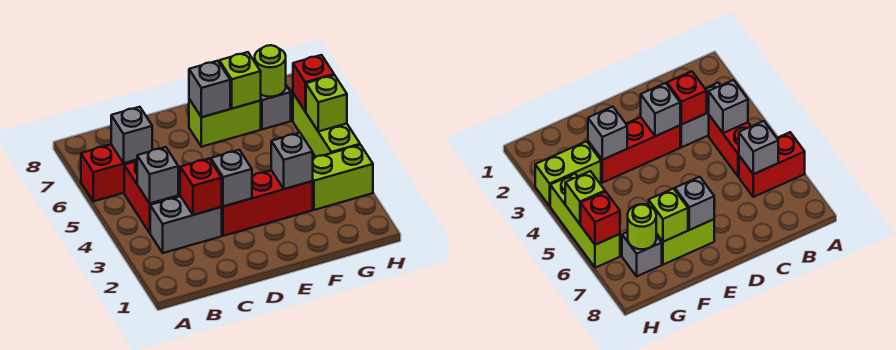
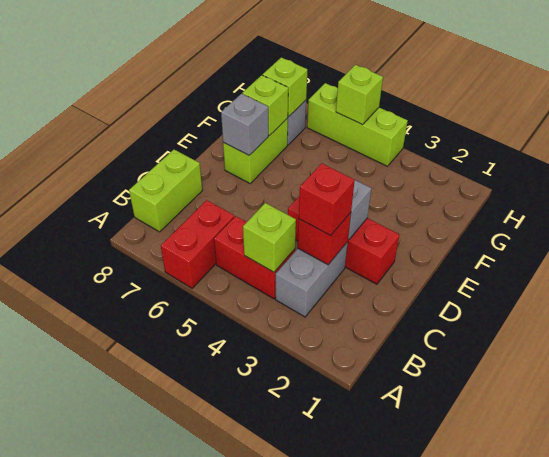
grey 1x1 brick [137,147,178,203] -> lime 1x1 brick [243,203,296,272]
grey 1x1 brick [111,107,152,163] -> none
red 1x3 brick [222,170,313,236] -> red 1x3 brick turned to [288,196,400,284]
grey 1x1 brick [271,133,313,189] -> none
lime 1x2 brick [313,145,373,210] -> lime 1x2 brick moved to [129,150,202,232]
lime 1x1 round brick [255,45,286,97] -> lime 1x1 brick [263,58,307,117]
red 1x1 brick [293,55,334,111] -> red 1x1 brick moved to [299,163,355,236]

